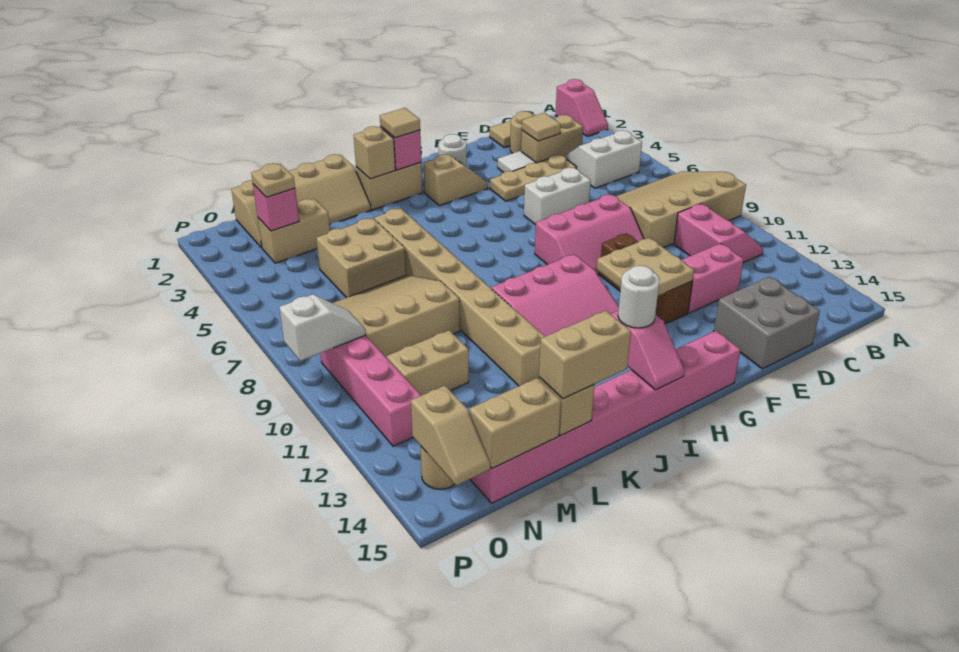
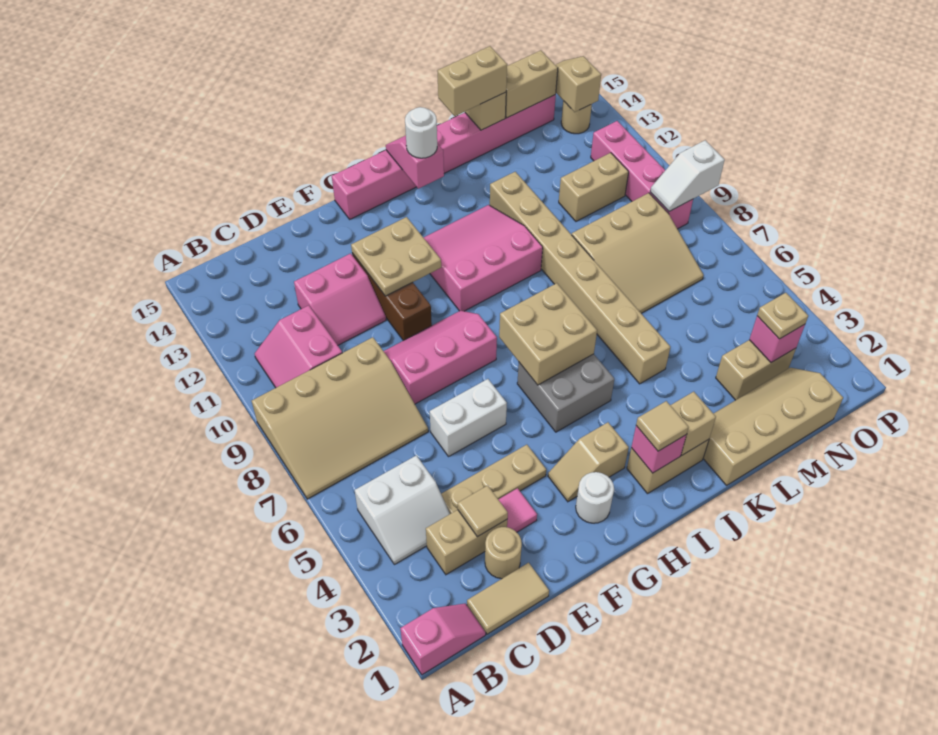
pink 1x2 slope [556,79,608,136] -> pink 1x2 slope turned to [400,603,486,675]
grey 2x2 brick [714,277,820,369] -> grey 2x2 brick moved to [517,354,614,432]
white 1x1 tile [498,151,536,173] -> pink 1x1 tile [498,488,537,532]
tan 2x2 brick [316,218,406,298] -> tan 2x2 brick moved to [499,283,597,385]

